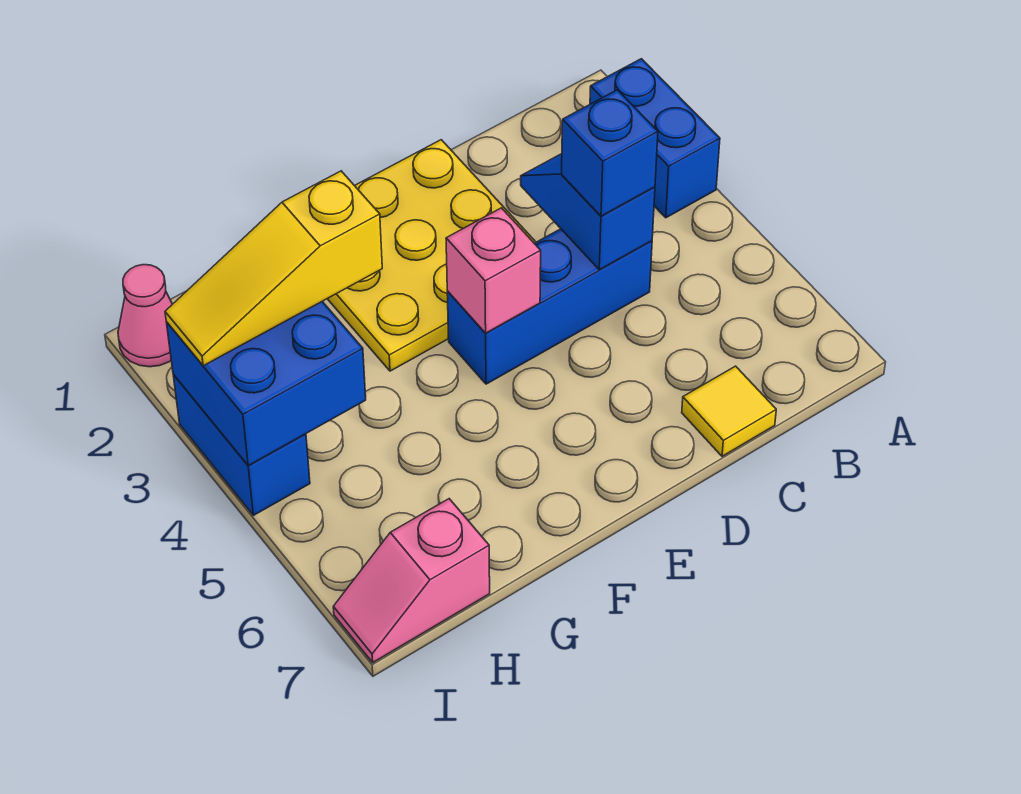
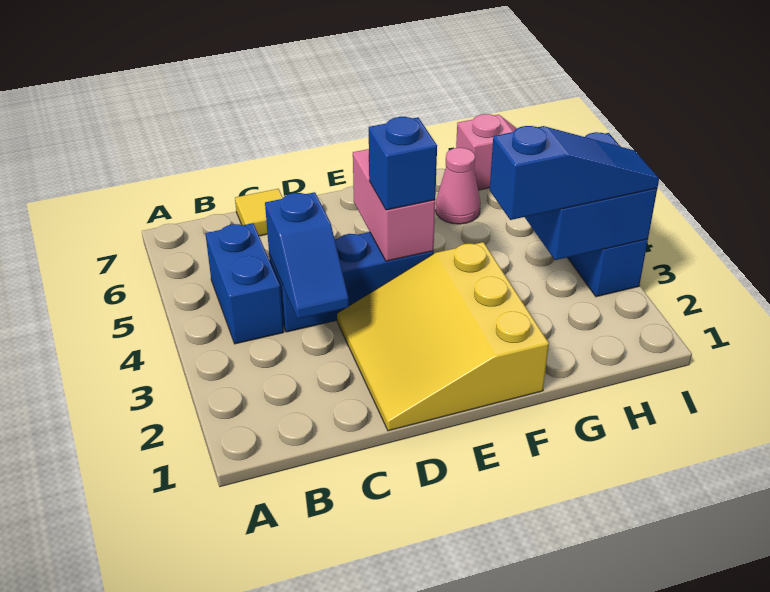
blue 1x2 brick [590,59,720,218] -> blue 1x2 brick moved to [205,223,284,344]
blue 1x1 brick [562,90,658,216] -> blue 1x1 brick moved to [369,117,437,210]
yellow 3x3 plate [328,140,536,371] -> yellow 3x3 slope [337,242,549,431]
pink 1x1 brick [446,208,541,333] -> pink 1x2 brick [353,149,435,261]
yellow 1x3 slope [165,171,382,366] -> blue 1x3 slope [490,126,659,220]
pink 1x1 cone [118,265,172,367] -> pink 1x1 cone moved to [435,148,481,224]

